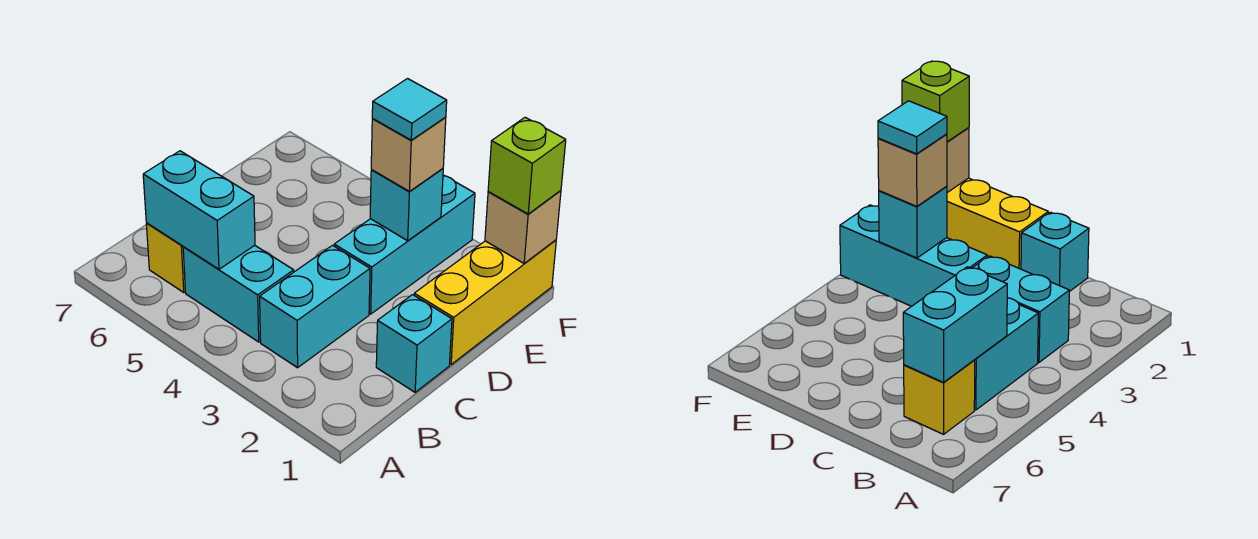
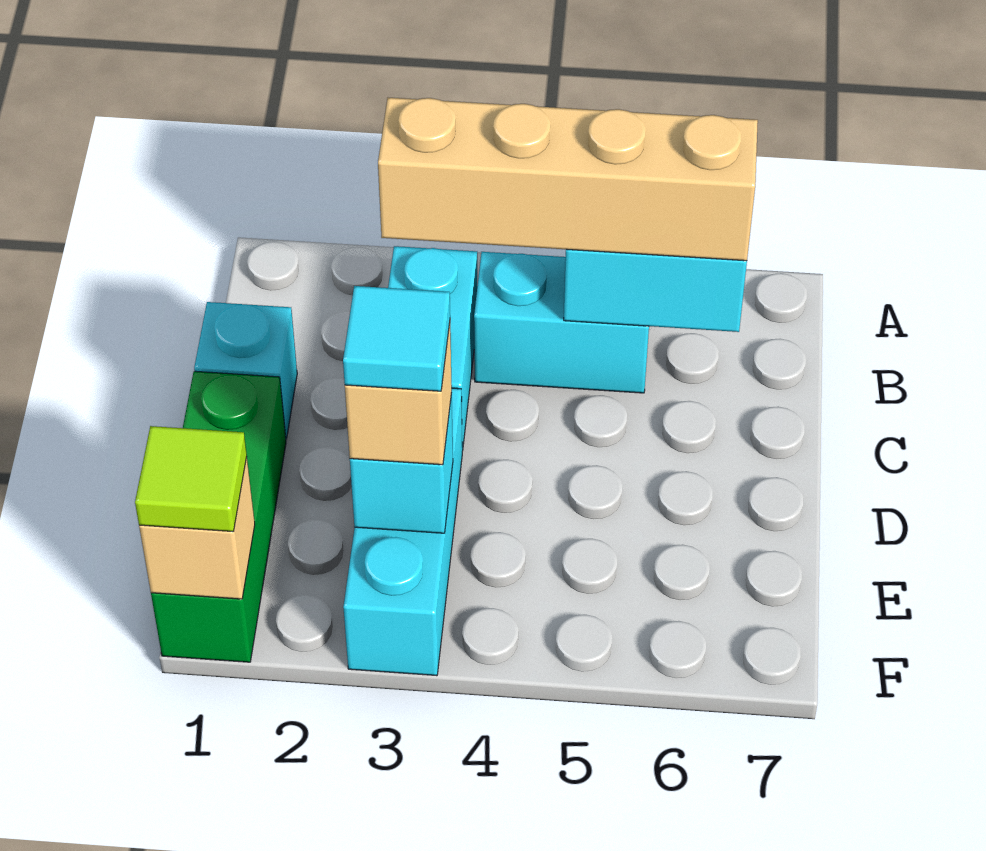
none -> tan 1x4 brick [378,98,758,261]
yellow 1x1 brick [146,223,185,292] -> none
yellow 1x3 brick [414,240,556,365] -> green 1x3 brick [151,371,286,662]
lime 1x1 brick [488,117,566,214] -> lime 1x1 tile [135,426,247,532]

